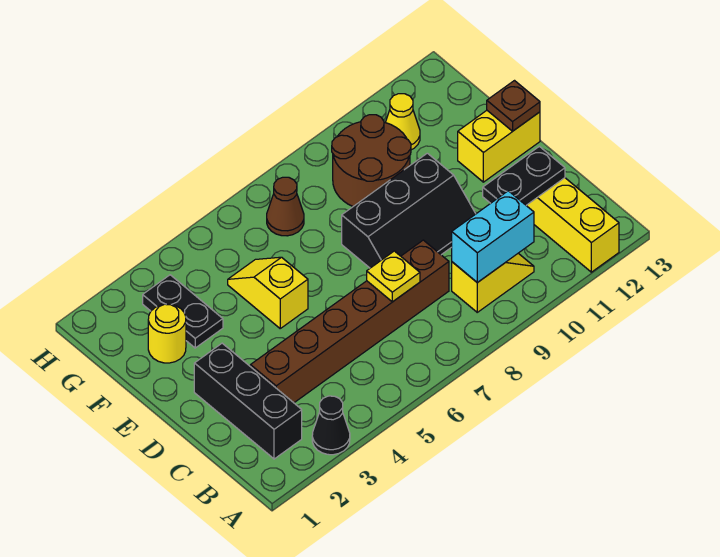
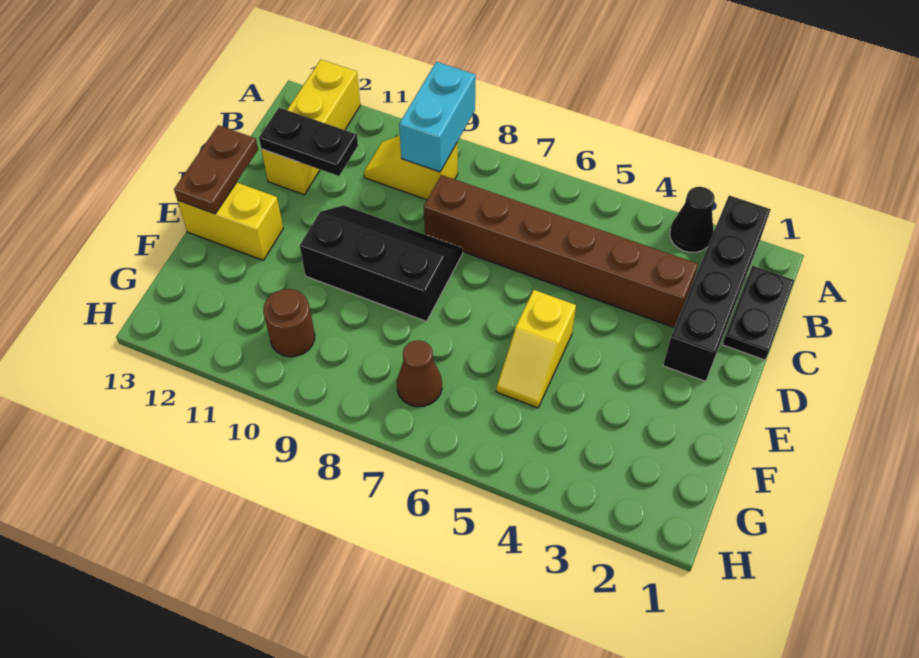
black 1x3 brick [194,343,302,459] -> black 1x4 brick [663,195,771,381]
cyan 1x2 brick [452,191,534,283] -> cyan 1x2 brick turned to [399,62,476,172]
yellow 1x1 plate [367,251,420,302] -> none
brown 1x1 plate [487,81,540,131] -> brown 1x2 plate [174,125,258,214]
yellow 1x1 round brick [148,304,186,363] -> none
black 1x2 plate [143,275,223,348] -> black 1x2 plate moved to [722,266,794,360]
brown 2x2 round brick [332,115,411,206] -> brown 1x1 round brick [263,289,315,357]
yellow 1x1 cone [385,94,420,150] -> none

